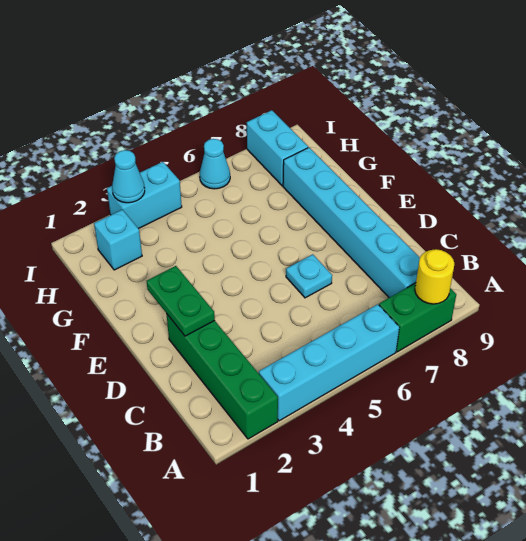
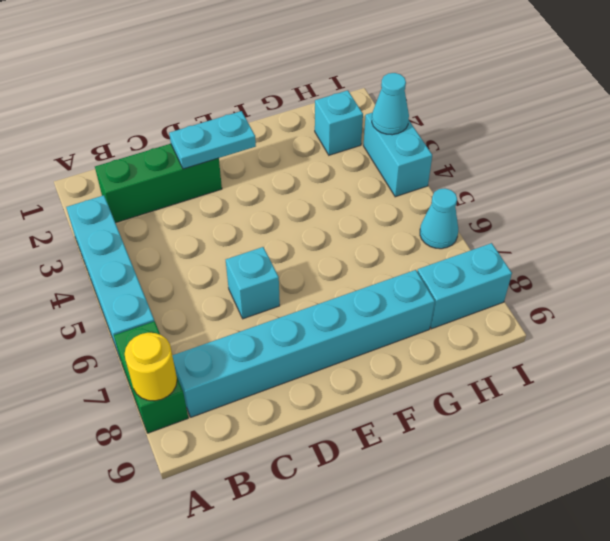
green 1x4 brick [167,315,278,439] -> green 1x3 brick [95,144,222,223]
green 1x2 plate [147,266,215,336] -> cyan 1x2 plate [169,111,256,169]
cyan 1x1 plate [286,254,332,298] -> cyan 1x1 brick [226,247,280,319]

